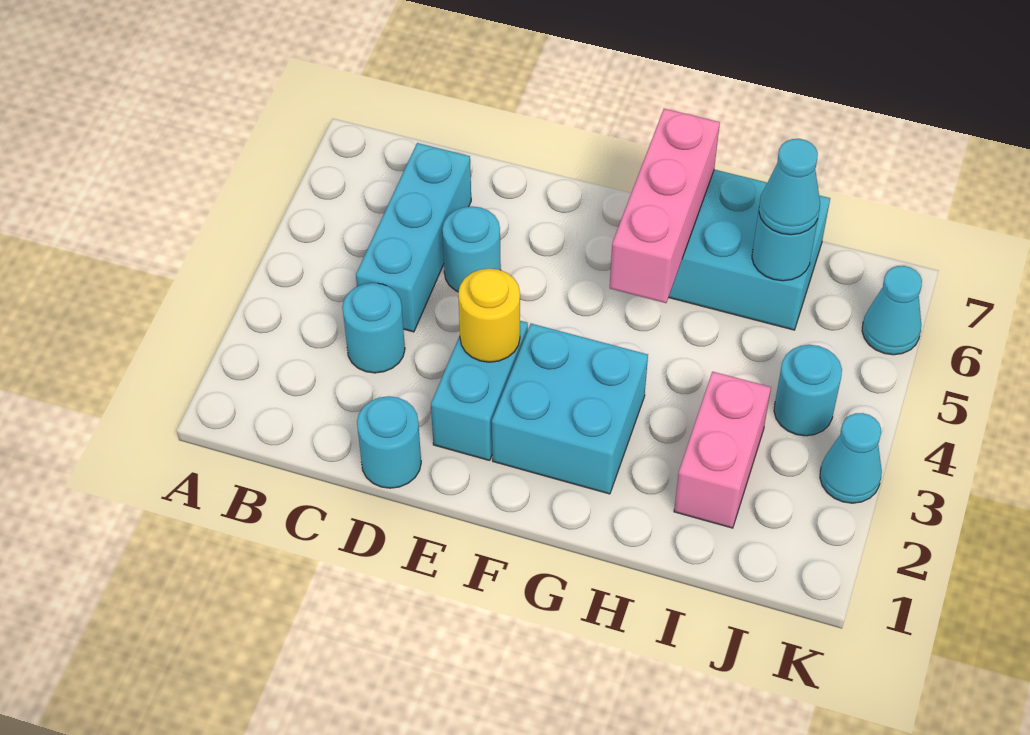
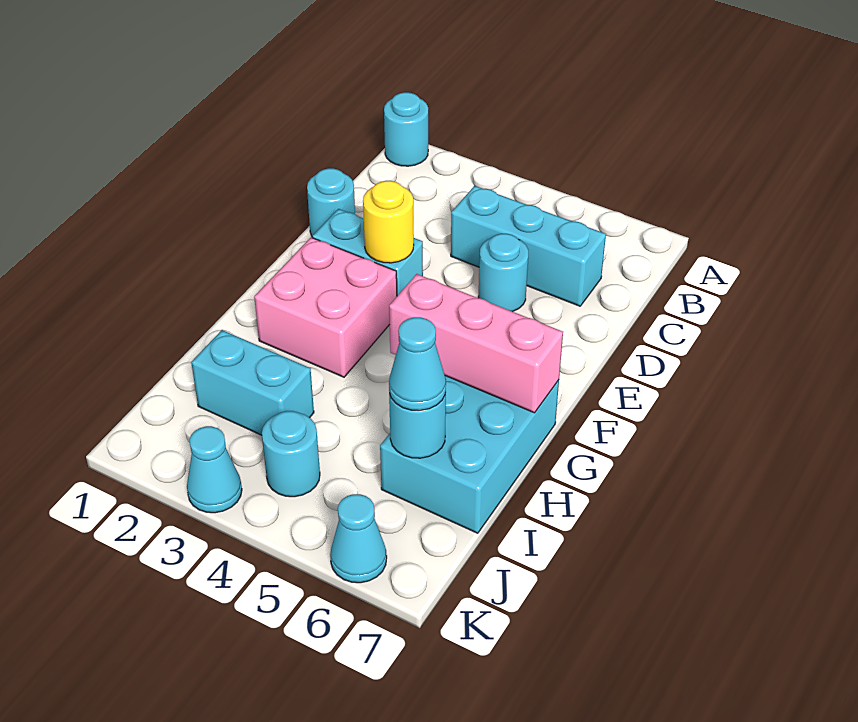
cyan 1x1 round brick [342,283,405,373] -> cyan 1x1 round brick moved to [384,92,428,166]
cyan 2x2 brick [492,324,648,494] -> pink 2x2 brick [254,237,397,377]
pink 1x2 brick [674,372,771,528] -> cyan 1x2 brick [191,330,314,435]

